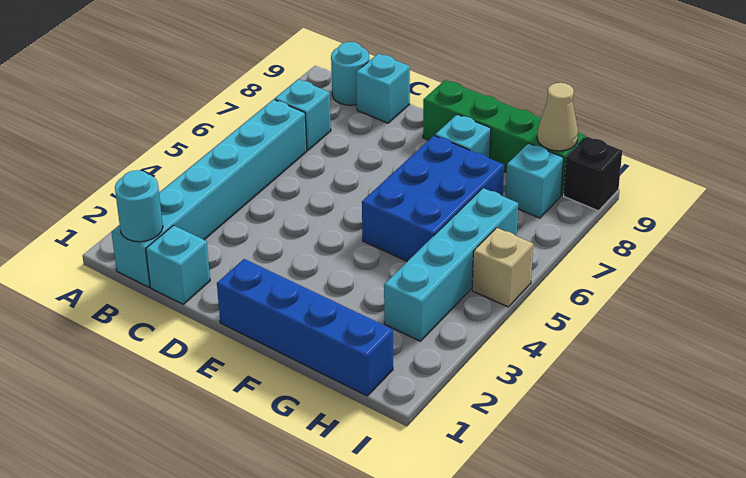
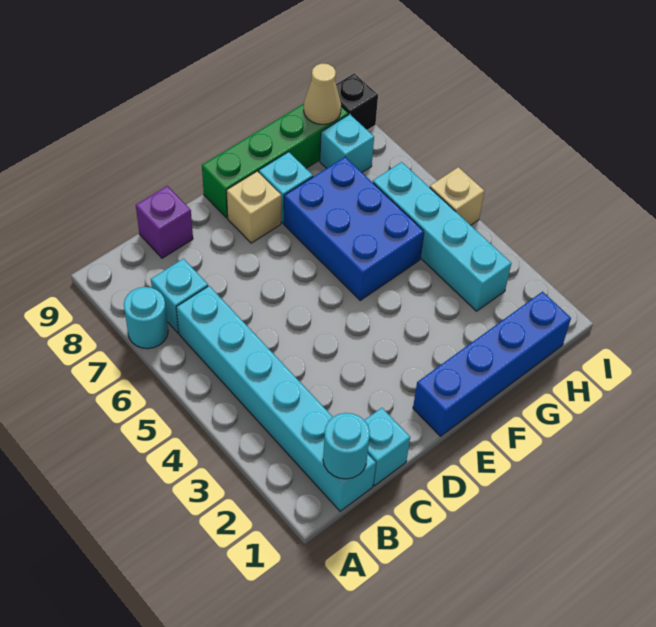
cyan 1x1 round brick [331,42,369,105] -> cyan 1x1 round brick moved to [124,287,168,349]
cyan 1x1 brick [356,54,410,123] -> purple 1x1 brick [136,186,193,258]
none -> tan 1x1 brick [227,171,281,243]

